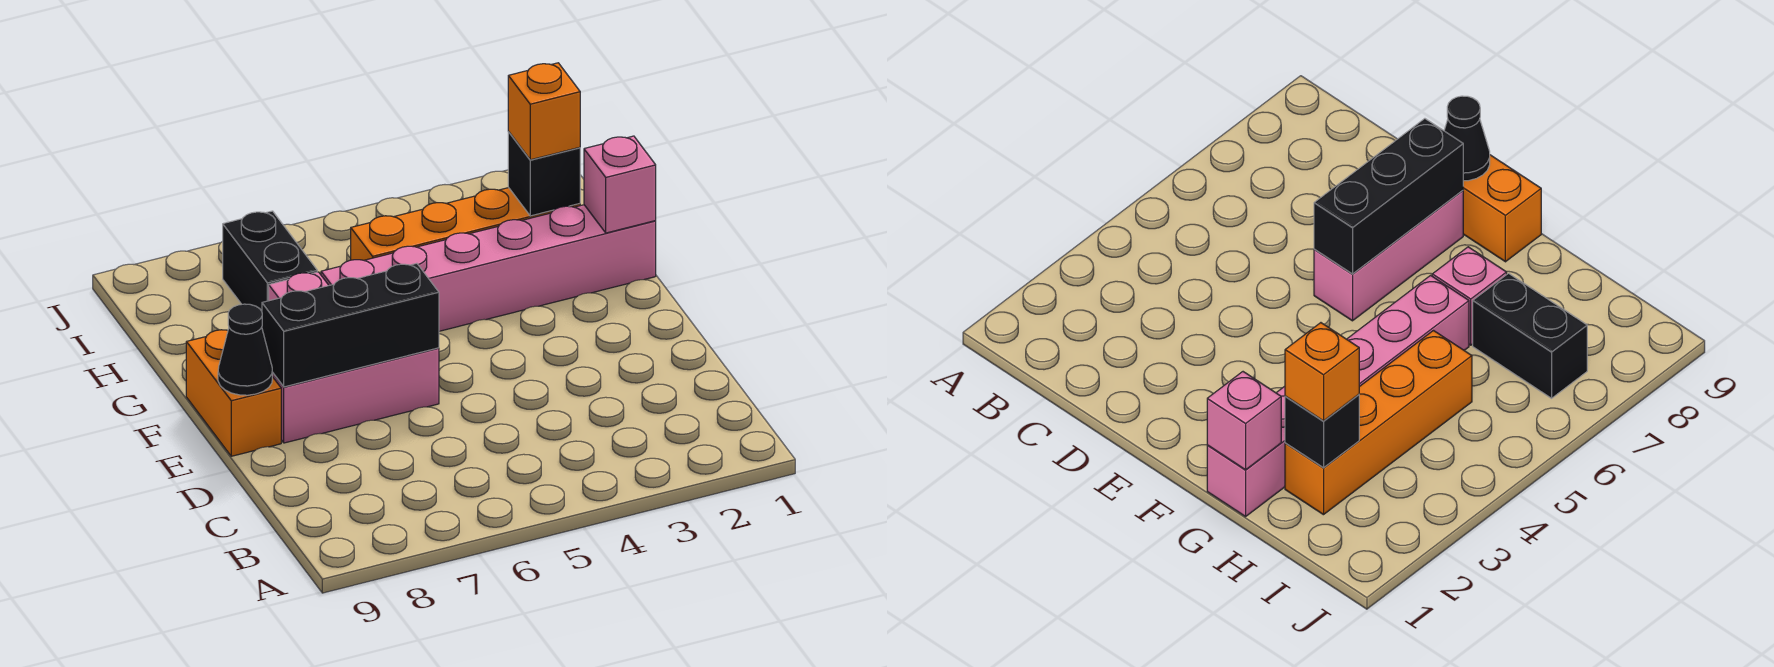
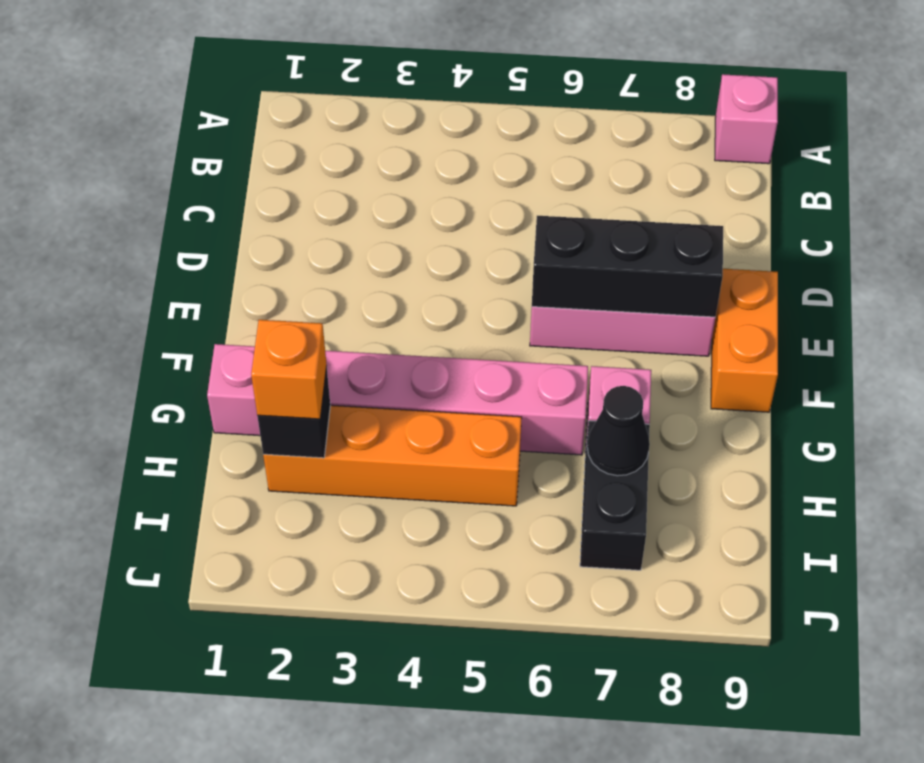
black 1x1 cone [218,304,272,395] -> black 1x1 cone moved to [587,386,650,476]
pink 1x1 brick [584,136,656,233] -> pink 1x1 brick moved to [715,74,778,164]

